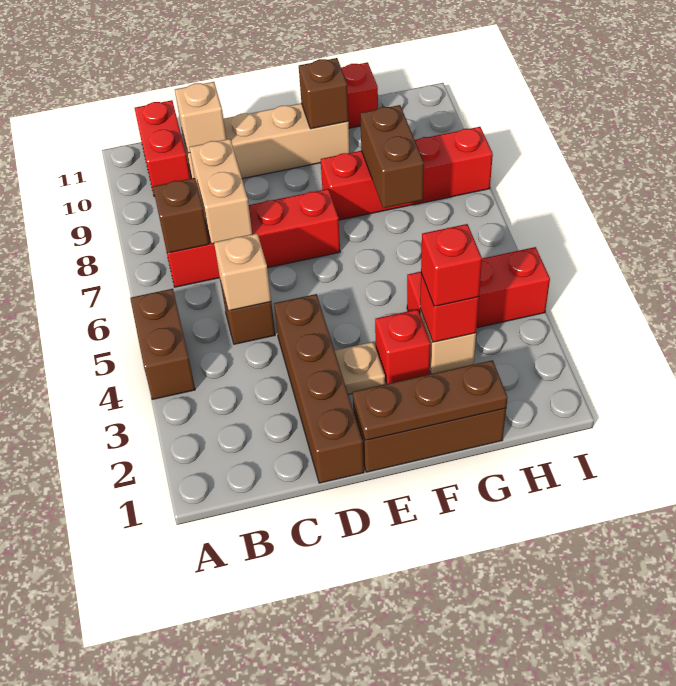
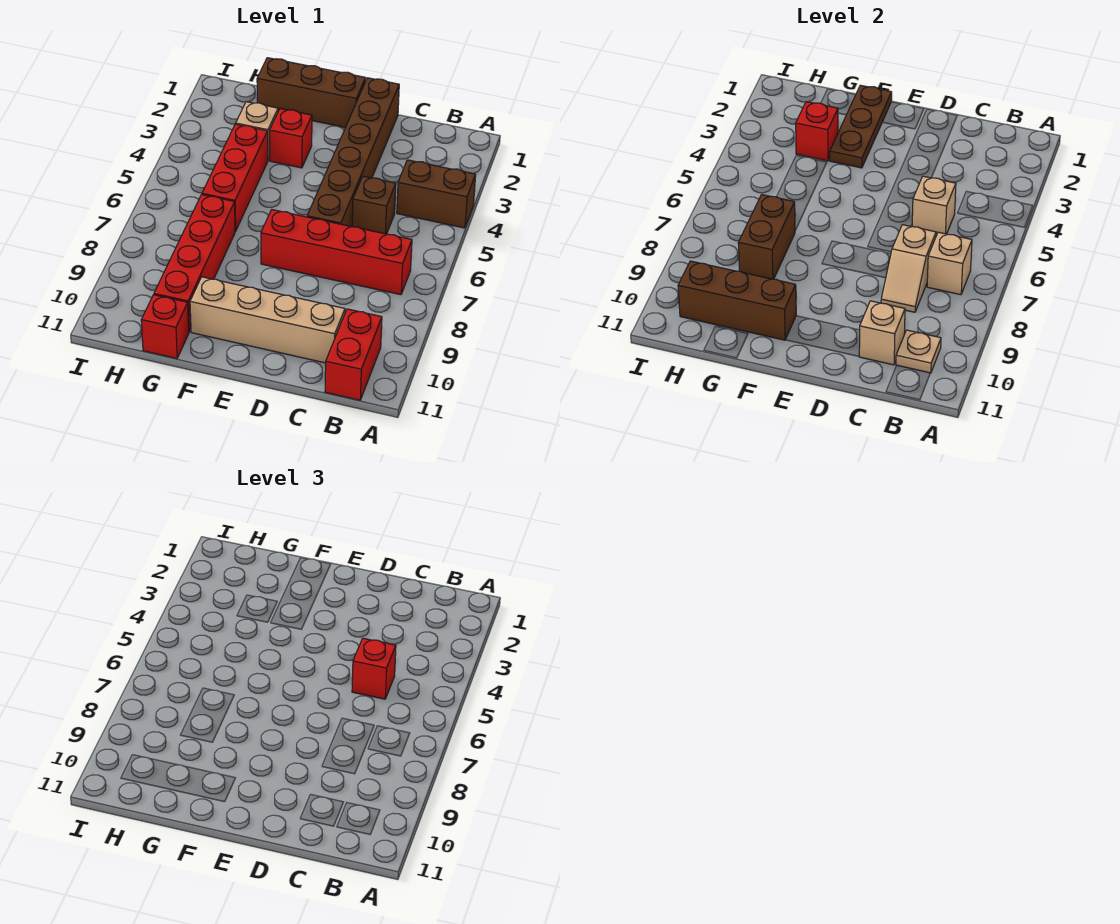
brown 1x2 brick [130,289,195,399] -> brown 1x2 brick turned to [397,160,476,228]
brown 1x1 brick [153,178,209,253] -> tan 1x1 brick [927,232,972,295]
tan 1x2 brick [190,139,252,244] -> tan 1x2 slope [881,225,936,312]
brown 1x4 brick [274,294,364,483] -> brown 1x6 brick [307,78,399,227]
brown 1x3 plate [353,360,508,441] -> brown 1x3 plate turned to [830,85,892,168]
tan 1x1 plate [334,342,385,394] -> tan 1x1 plate moved to [896,330,941,373]
red 1x4 brick [321,127,493,220] -> red 1x4 brick turned to [154,195,235,332]
brown 1x1 brick [299,58,349,129] -> brown 1x3 brick [678,261,796,340]
red 1x1 brick [421,224,482,306] -> red 1x1 brick moved to [352,638,396,699]
red 1x3 brick [407,247,550,328] -> red 1x3 brick turned to [202,124,268,232]

